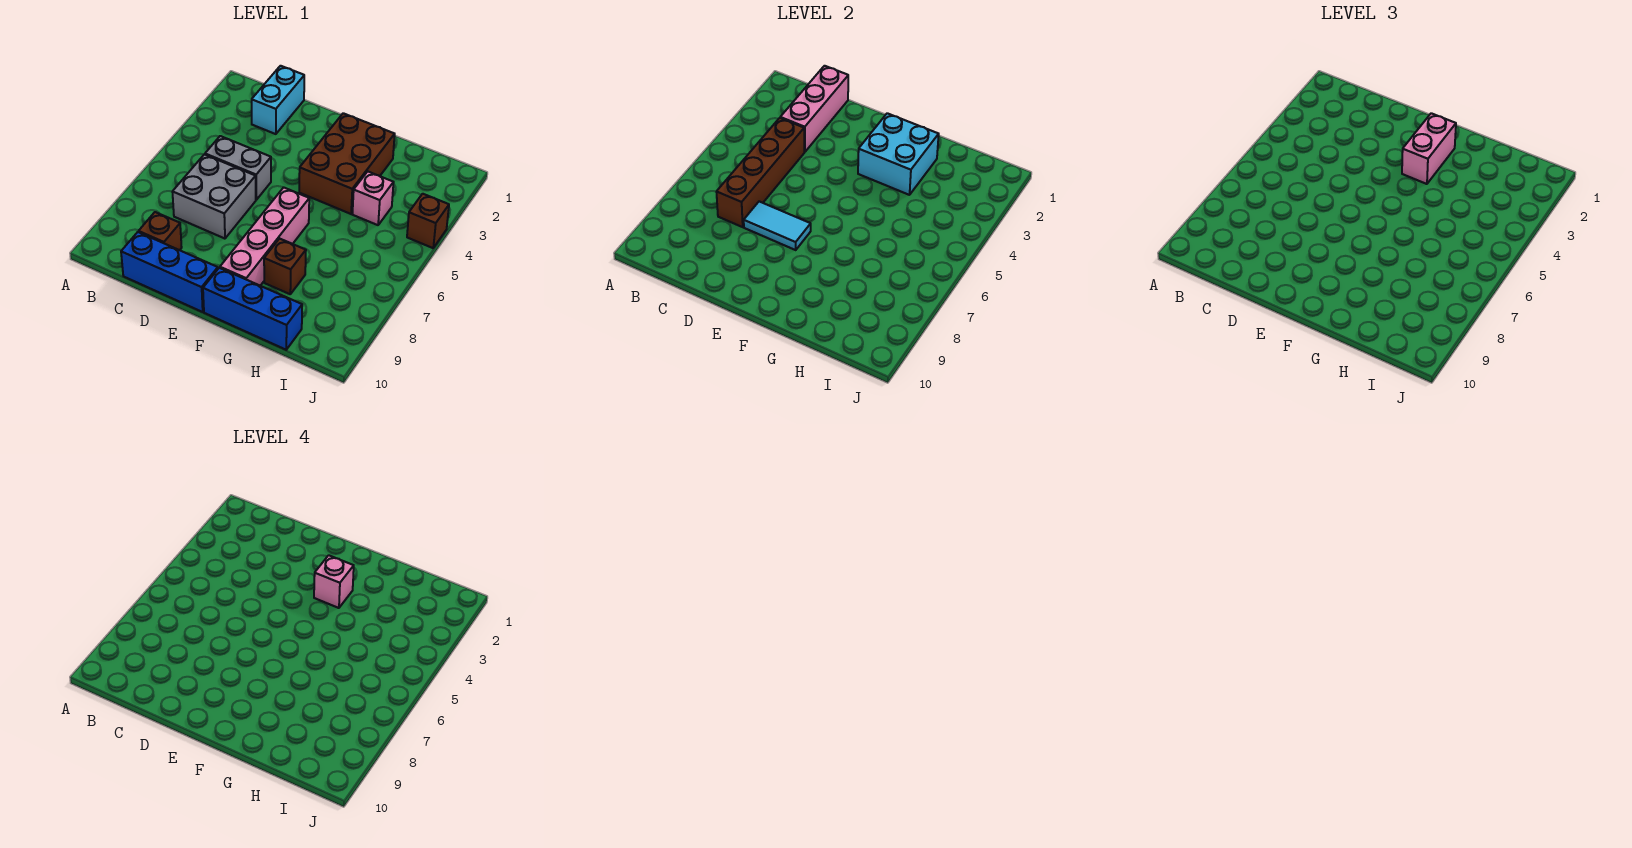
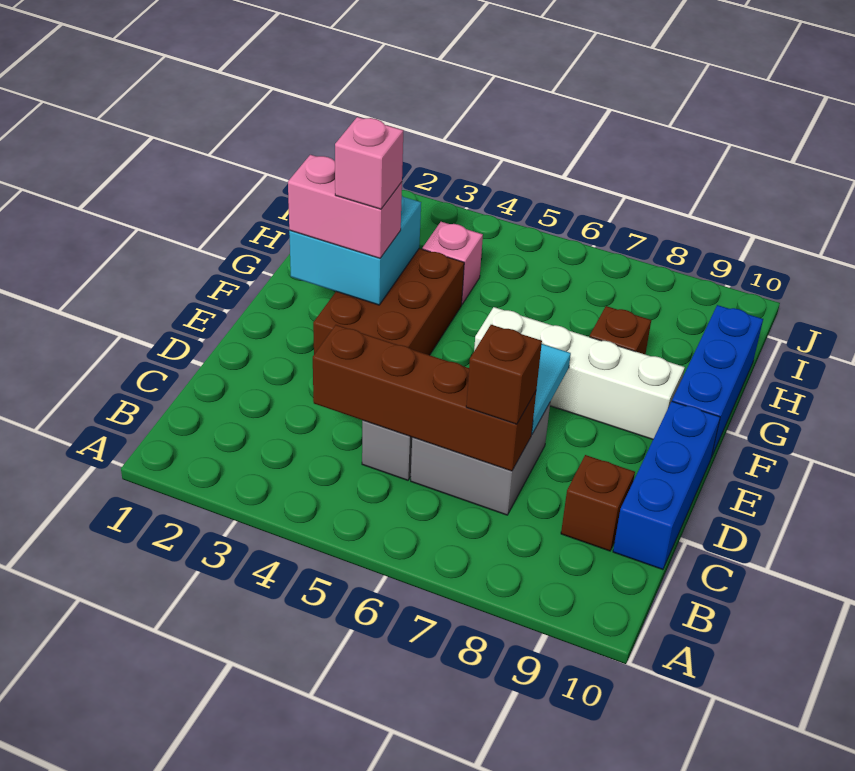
cyan 1x2 brick [252,66,304,134] -> none
pink 1x3 brick [780,66,848,152] -> none
brown 2x3 brick [299,113,395,214] -> brown 2x3 brick turned to [313,249,464,355]
pink 1x4 brick [220,187,309,286] -> white 1x4 brick [474,307,685,439]
brown 1x1 brick [407,194,449,248] -> brown 1x1 brick moved to [466,325,542,424]

